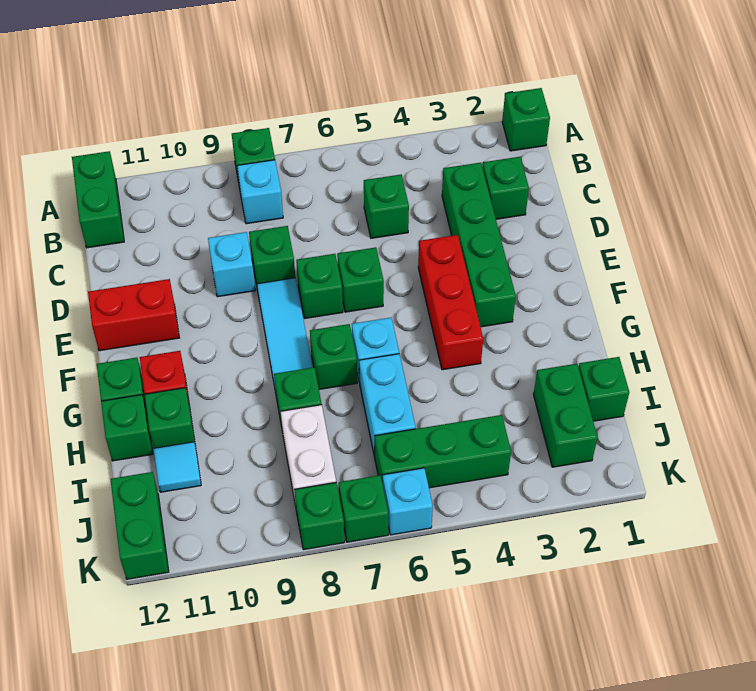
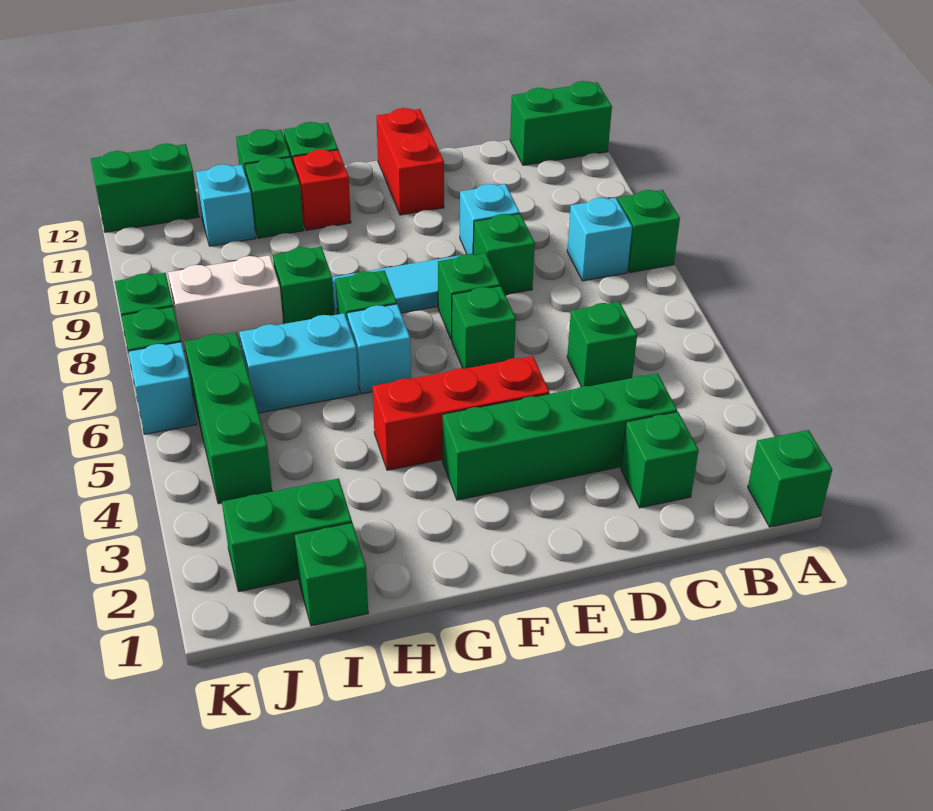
cyan 1x1 tile [154,442,201,492] -> cyan 1x1 brick [196,164,255,246]

